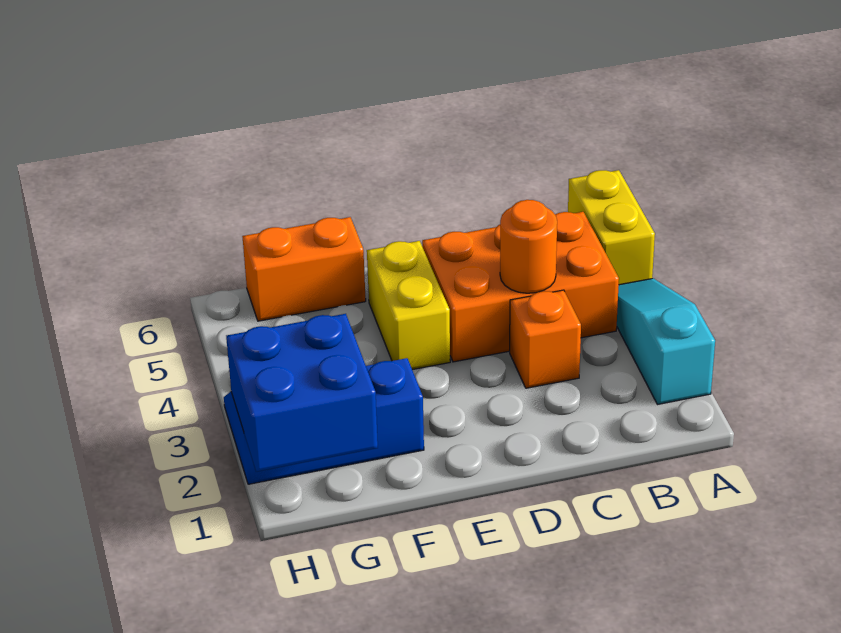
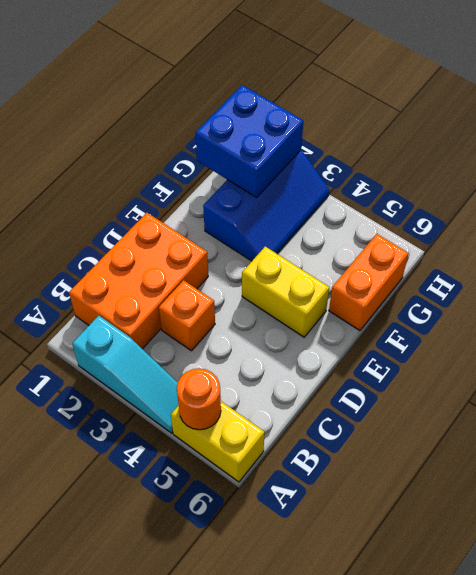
orange 2x3 brick [422,212,619,362] -> orange 2x3 brick moved to [69,213,208,349]
orange 1x1 round brick [500,200,557,293] -> orange 1x1 round brick moved to [177,368,221,430]

